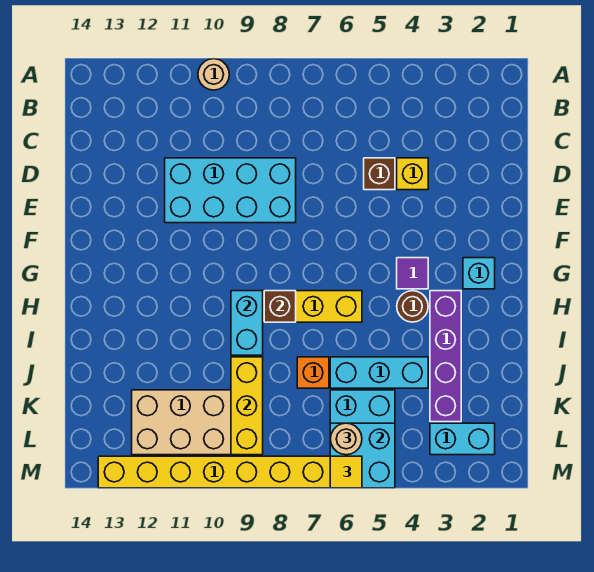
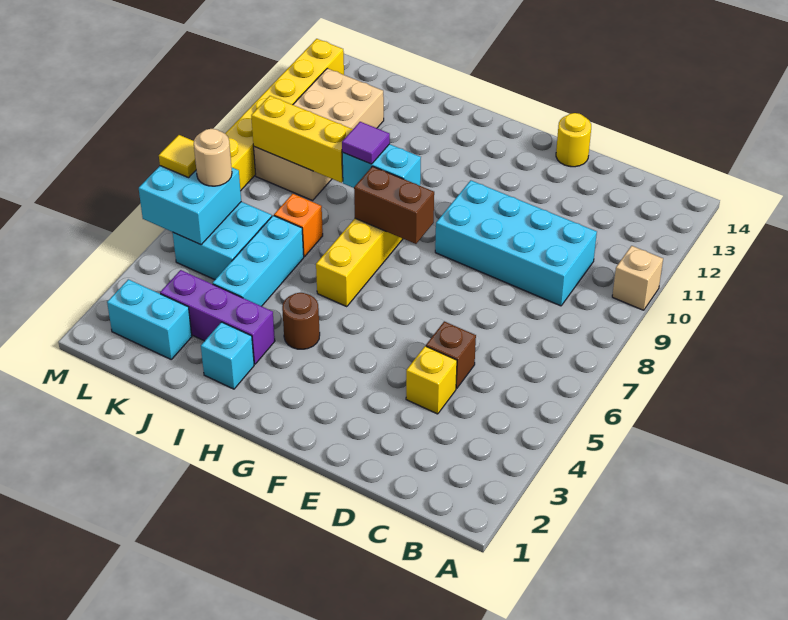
tan 1x1 round brick [198,59,229,90] -> tan 1x1 brick [612,246,663,310]
cyan 2x4 brick [165,158,296,223] -> cyan 2x4 brick turned to [435,180,597,306]
none -> yellow 1x1 round brick [556,113,591,167]
cyan 1x1 brick [463,258,495,289] -> cyan 1x1 brick moved to [201,322,254,389]
purple 1x1 tile [397,258,428,289] -> purple 1x1 tile moved to [342,122,390,164]
purple 1x4 brick [430,291,461,422] -> purple 1x3 brick [160,270,275,364]
brown 1x1 brick [264,291,296,322] -> brown 1x2 brick [354,166,434,244]
cyan 1x2 brick [430,423,495,455] -> cyan 1x2 brick turned to [107,279,192,359]

